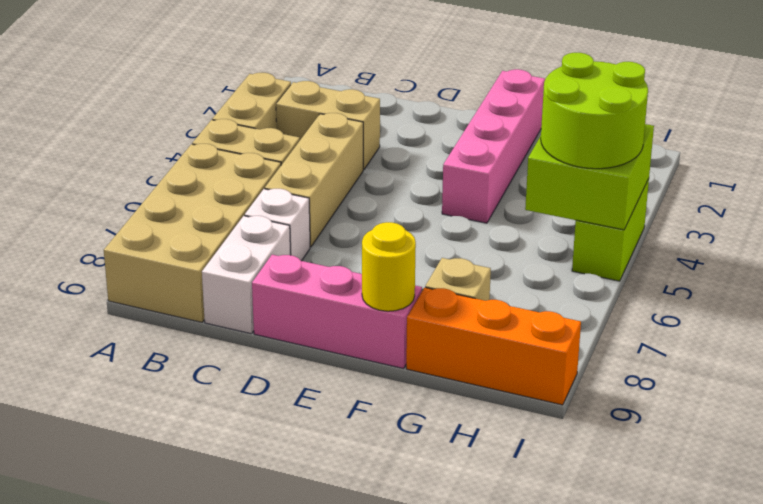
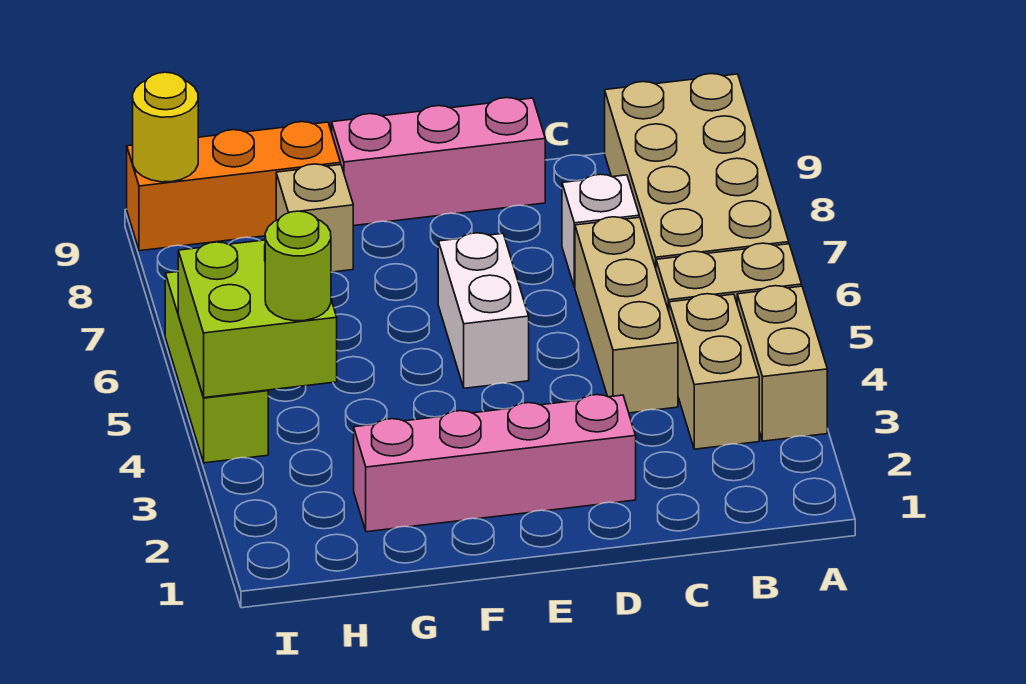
tan 1x2 brick [276,81,380,170] -> tan 1x2 brick turned to [669,294,759,449]
white 1x2 brick [202,216,291,334] -> white 1x2 brick moved to [438,233,529,388]
pink 1x4 brick [442,69,545,223] -> pink 1x4 brick turned to [354,395,636,532]
yellow 1x1 round brick [362,222,416,311] -> yellow 1x1 round brick moved to [133,72,198,182]
lime 2x2 round brick [541,53,648,169] -> lime 1x1 round brick [265,211,331,321]
lime 1x2 brick [572,179,649,281] -> lime 1x3 brick [165,272,268,463]

